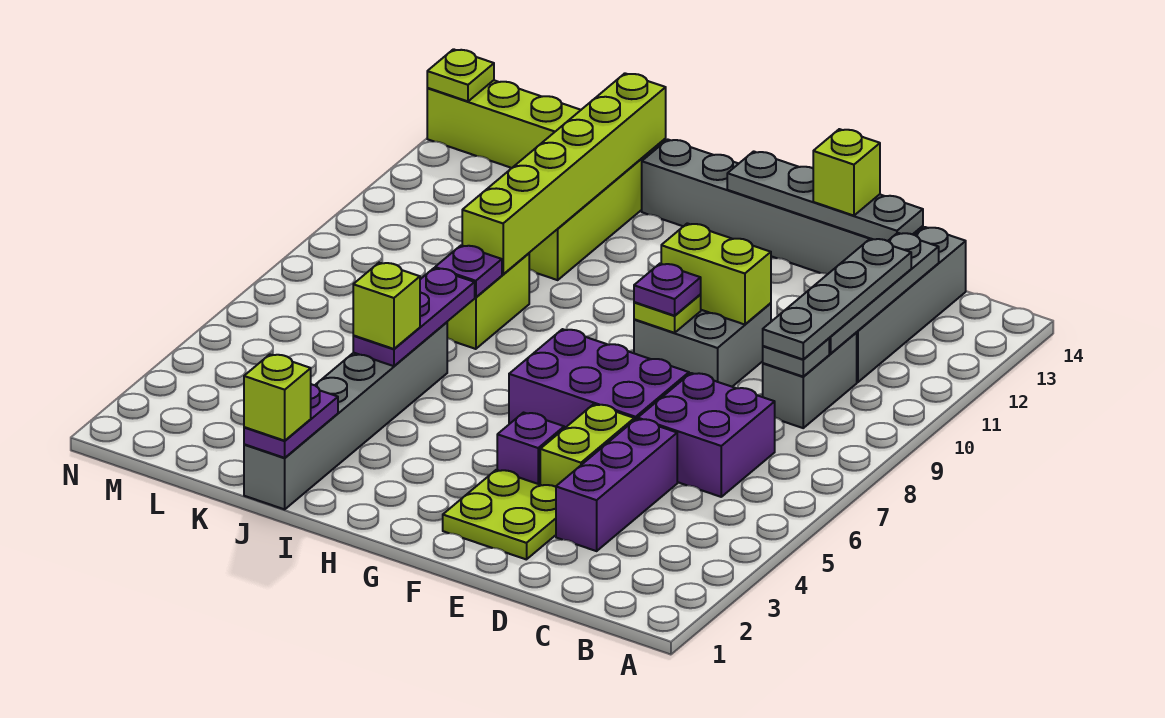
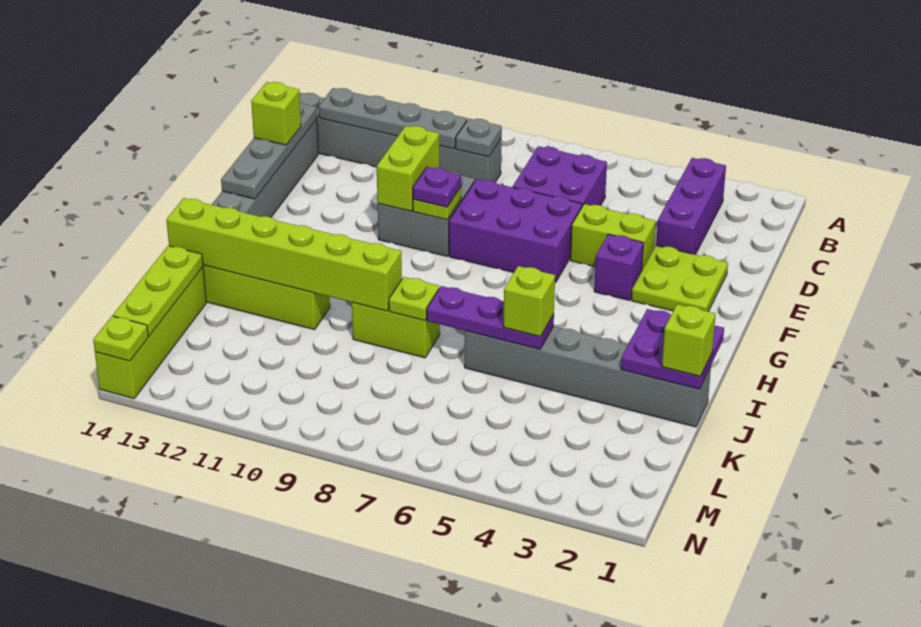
grey 1x4 plate [763,238,911,359] -> none
purple 1x3 brick [556,419,677,551] -> purple 1x3 brick turned to [656,158,726,255]
purple 2x3 brick [509,329,689,428] -> purple 2x3 brick turned to [449,179,582,283]
purple 1x2 plate [244,384,338,458] -> purple 2x2 plate [621,309,724,389]
purple 1x1 plate [435,245,502,297] -> lime 1x1 plate [389,277,439,321]
none -> lime 1x3 plate [113,246,203,336]

